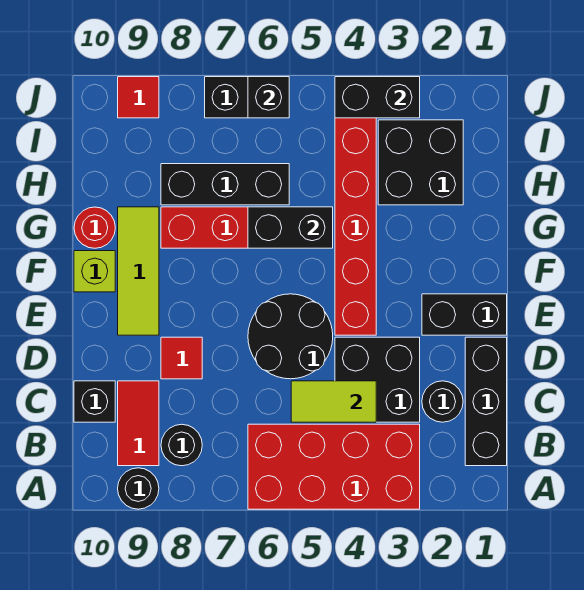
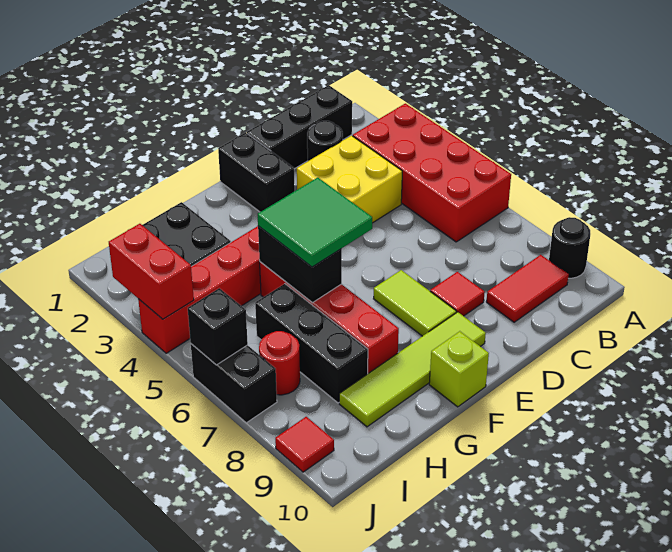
black 1x1 round brick [161,424,202,466] -> none
black 2x2 brick [335,337,420,422] -> yellow 2x2 brick [297,136,402,223]
lime 1x2 tile [291,381,376,422] -> lime 1x2 tile moved to [374,270,456,336]
black 1x1 brick [74,381,115,422] -> none
black 2x2 round brick [248,294,333,379] -> none
lime 1x3 tile [118,207,159,335] -> lime 1x4 tile [339,312,486,427]
none -> green 2x2 tile [258,178,372,267]
red 1x1 round brick [74,207,115,248] -> red 1x1 round brick moved to [259,331,300,395]
black 1x2 brick [335,77,420,118] -> red 1x2 brick [109,224,194,319]

